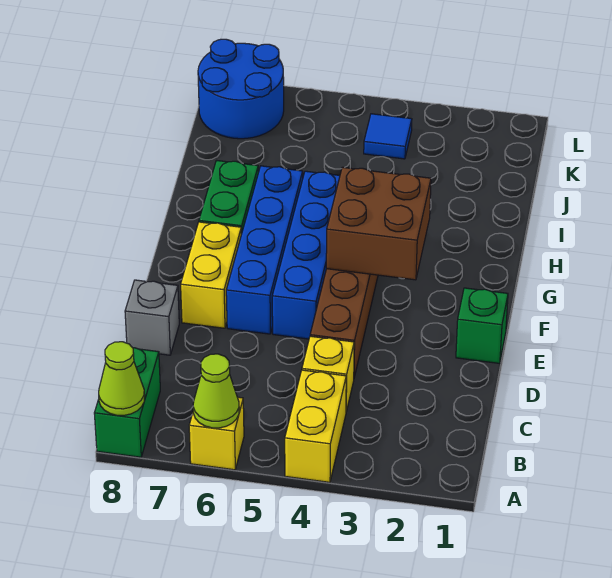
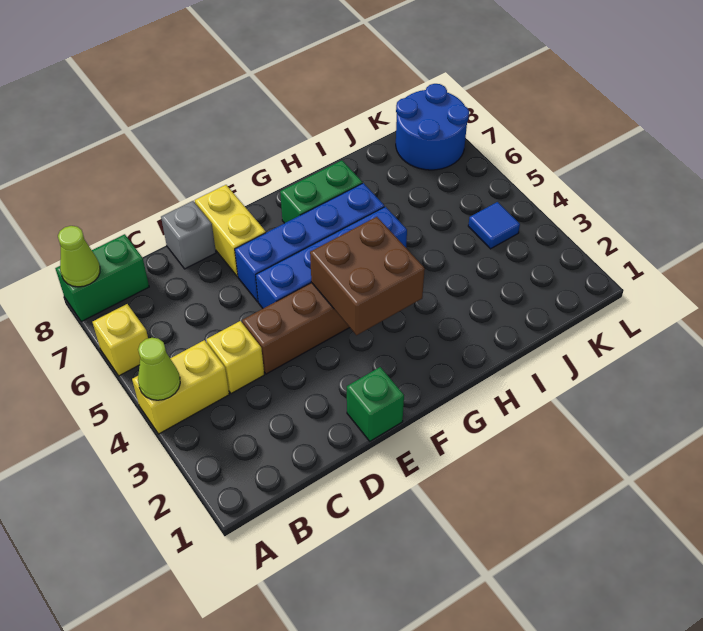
lime 1x1 cone [193,354,239,428] -> lime 1x1 cone moved to [138,338,180,400]
yellow 1x2 brick [181,222,241,328] -> yellow 1x2 brick turned to [195,185,266,277]

